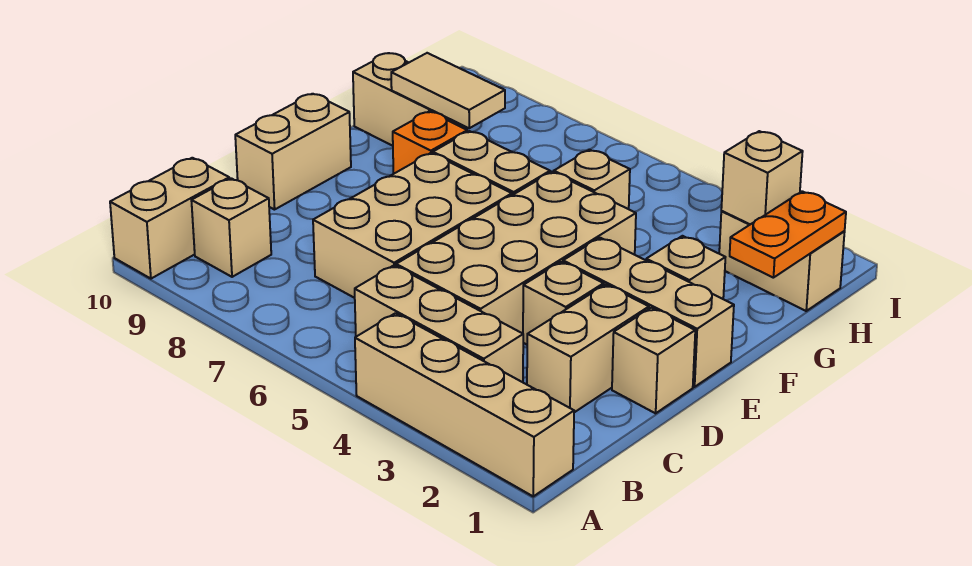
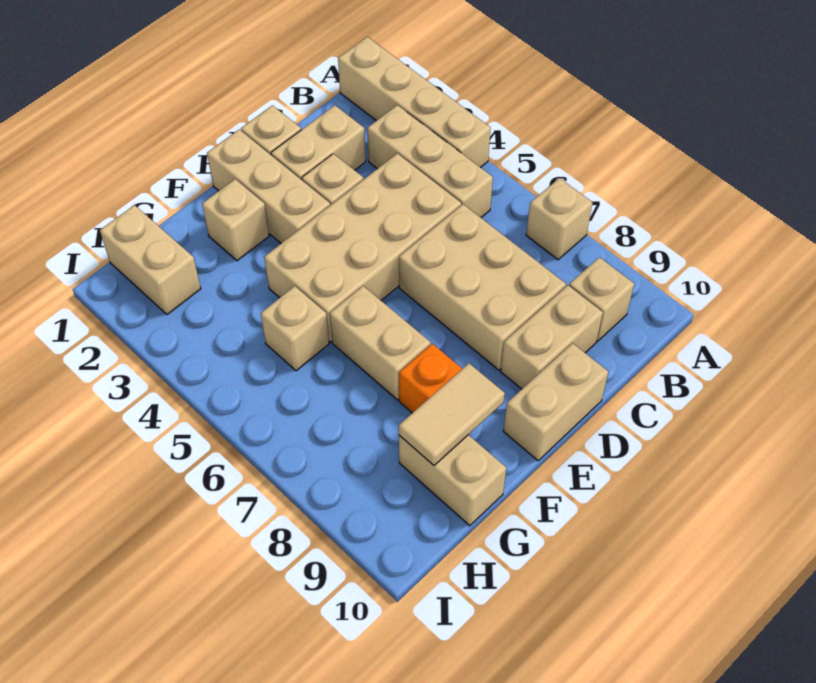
tan 1x2 brick [110,158,229,279] -> tan 1x2 brick moved to [501,285,603,389]
tan 2x3 brick [313,153,512,298] -> tan 2x3 brick turned to [399,204,566,370]
orange 1x2 plate [730,191,846,278] -> none
tan 1x2 tile [391,53,505,128] -> tan 1x2 tile turned to [399,363,505,466]
tan 1x1 brick [721,131,803,224] -> tan 1x1 brick moved to [526,178,592,260]

